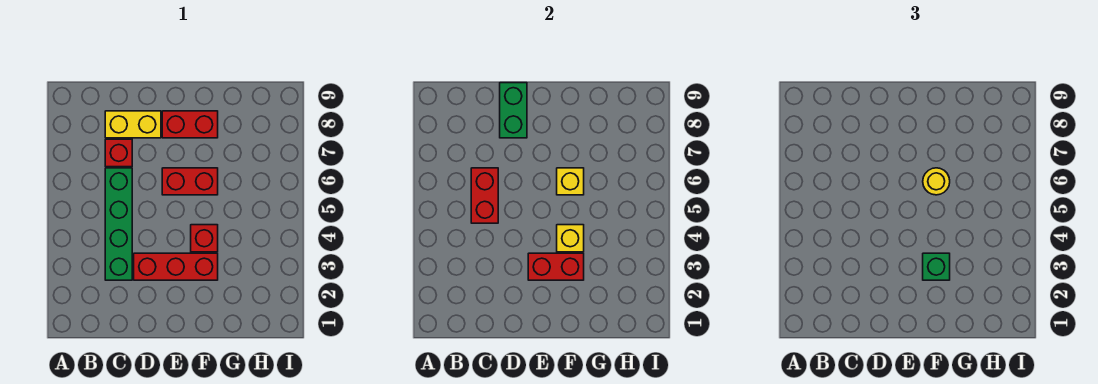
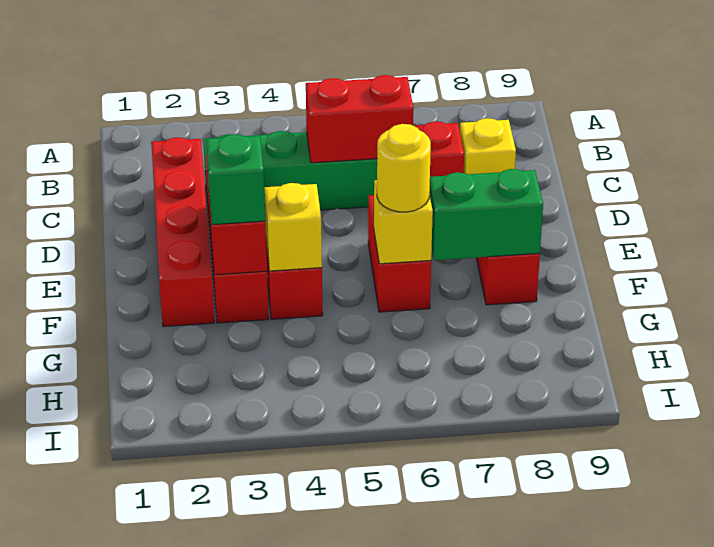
none -> red 1x4 brick [151,137,214,327]
yellow 1x2 brick [105,111,161,138] -> yellow 1x1 brick [460,118,516,174]
green 1x2 brick [500,83,527,138] -> green 1x2 brick moved to [429,169,543,260]

